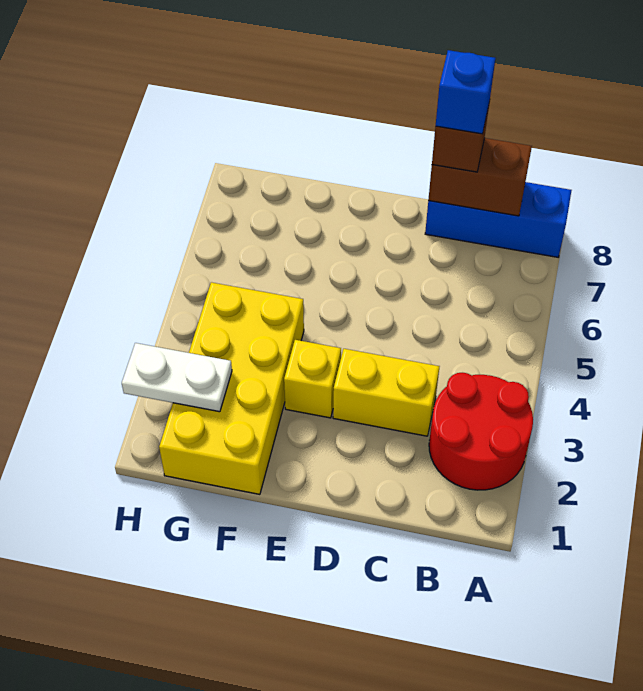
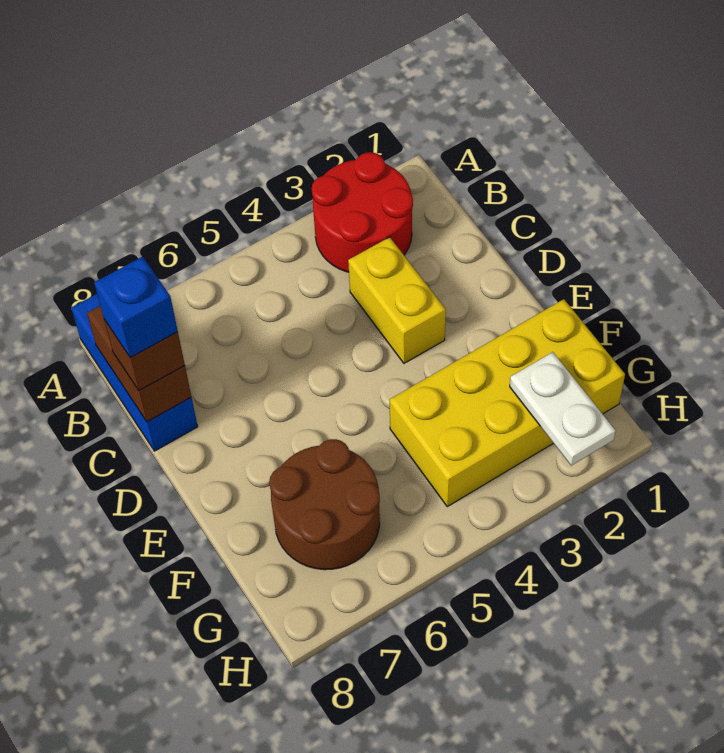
yellow 1x1 brick [284,340,341,418] -> none
none -> brown 2x2 round brick [269,439,380,570]

